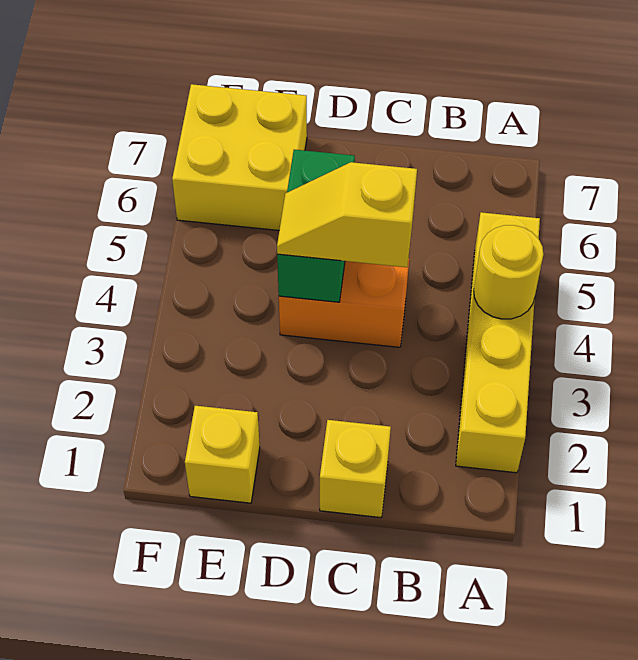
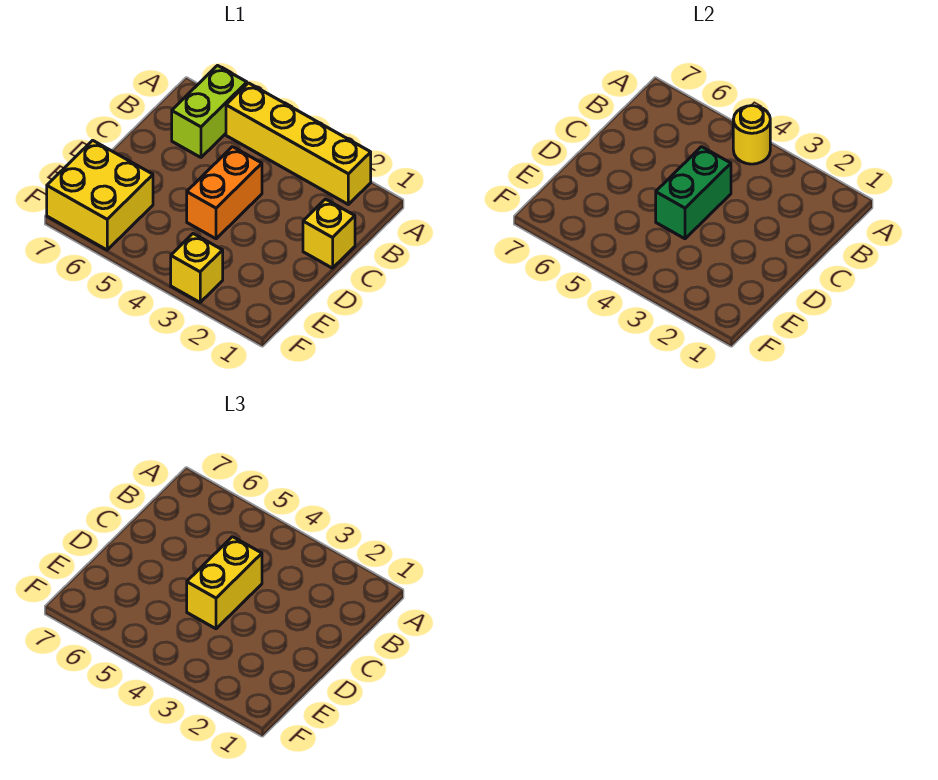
none -> lime 1x2 brick [172,66,247,157]
yellow 1x2 slope [277,162,417,267] -> yellow 1x2 brick [187,537,262,629]
green 1x2 brick [277,150,355,302] -> green 1x2 brick turned to [656,147,731,239]
yellow 1x1 brick [185,406,260,503] -> yellow 1x1 brick moved to [171,234,223,302]

